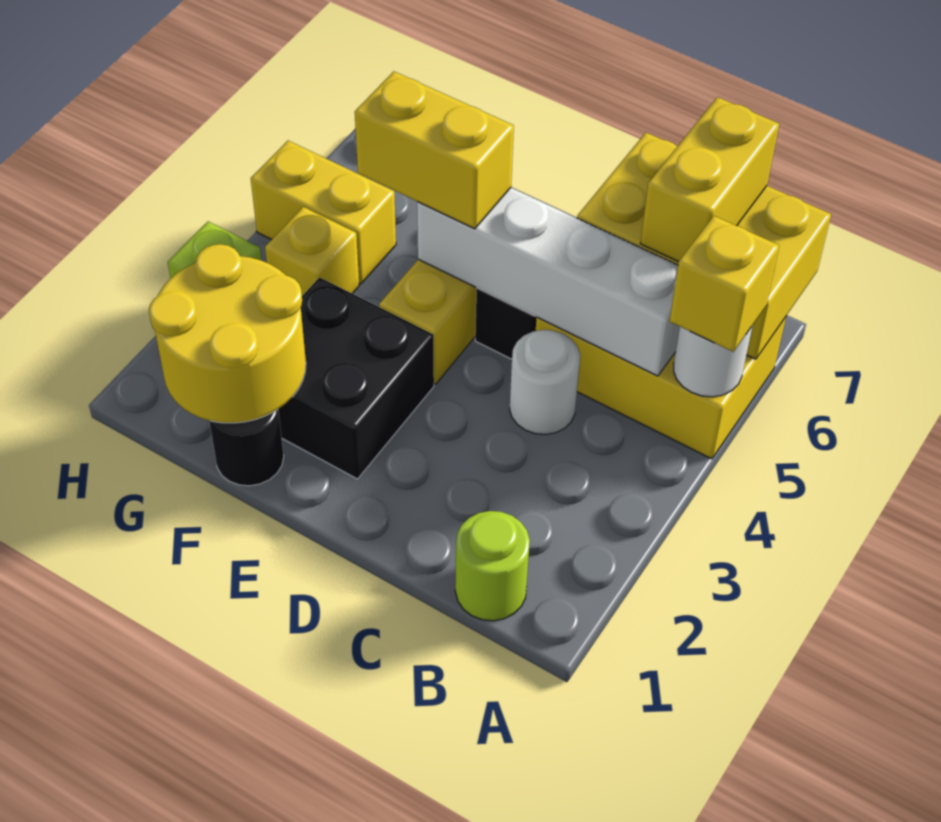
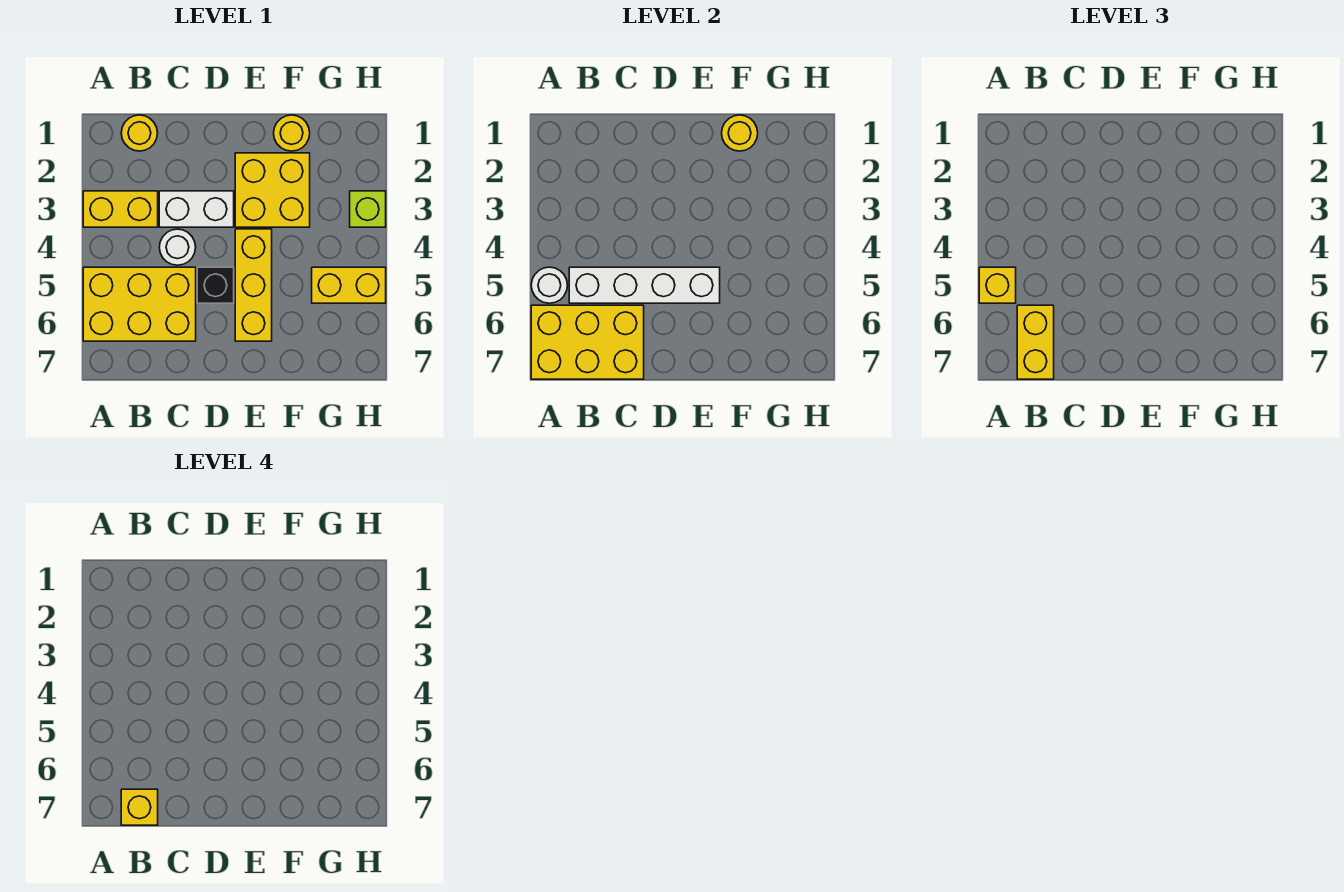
lime 1x1 round brick [455,511,530,621] -> yellow 1x1 round brick [121,115,158,151]
none -> white 1x2 brick [159,191,234,227]
black 2x2 brick [278,277,434,479] -> yellow 2x2 brick [235,153,310,227]
yellow 1x2 brick [355,71,514,229] -> yellow 1x2 brick moved to [83,191,158,227]
black 1x1 round brick [209,410,284,486] -> yellow 1x1 round brick [274,115,310,151]
yellow 2x2 round brick [149,244,306,423] -> yellow 1x1 round brick [722,115,758,151]
yellow 1x1 brick [265,207,359,296] -> yellow 1x1 brick moved to [121,789,158,825]

